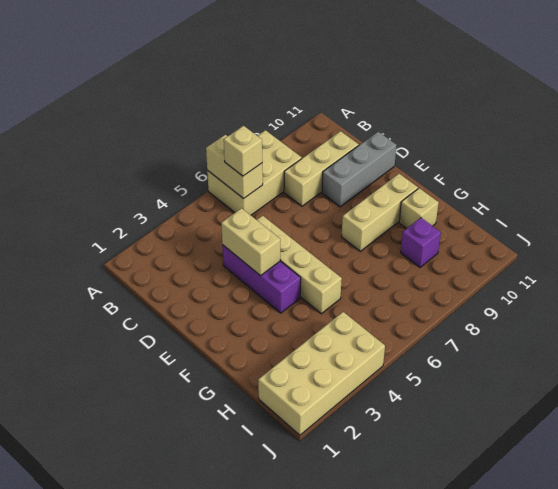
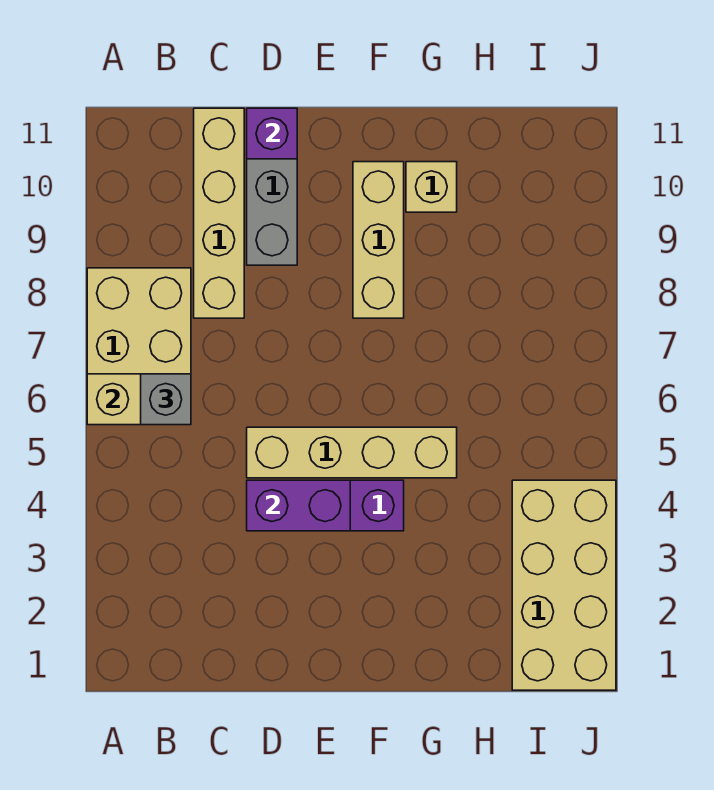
tan 1x1 brick [224,126,262,176] -> grey 1x1 brick [141,374,191,425]
tan 1x3 brick [284,131,359,206] -> tan 1x4 brick [194,108,244,318]
tan 1x2 brick [221,208,280,276] -> purple 1x2 brick [247,480,350,531]
purple 1x1 brick [401,218,441,267] -> purple 1x1 brick moved to [247,108,297,159]

